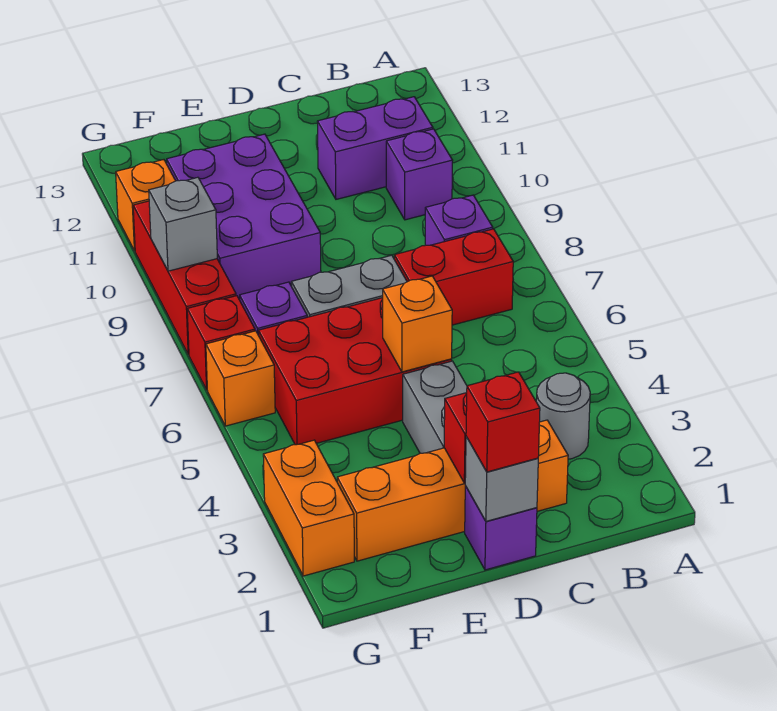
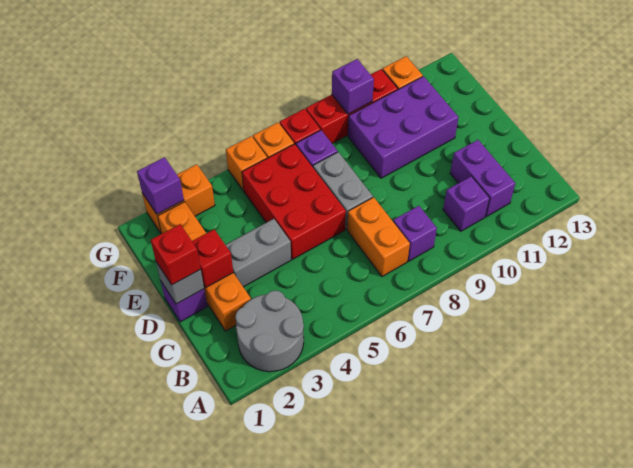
grey 1x1 round brick [536,373,590,459] -> grey 2x2 round brick [235,291,304,372]
red 1x2 brick [394,229,513,325] -> orange 1x2 brick [347,197,410,277]
orange 1x1 brick [383,276,452,372] -> orange 1x1 brick moved to [226,136,267,191]
none -> purple 1x1 brick [137,157,184,214]
grey 1x1 brick [149,177,217,271] -> purple 1x1 brick [332,59,374,114]

